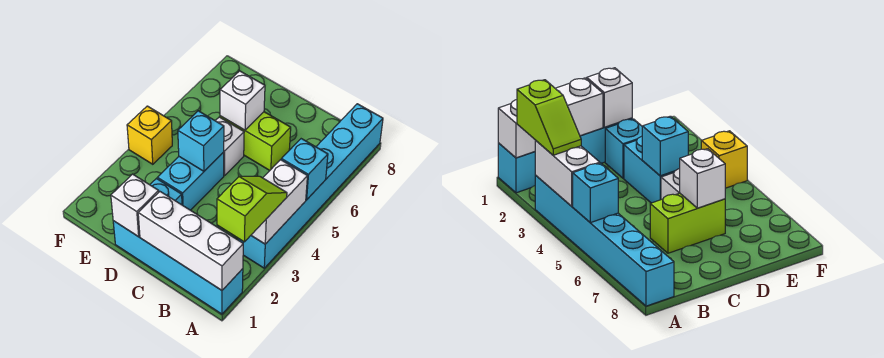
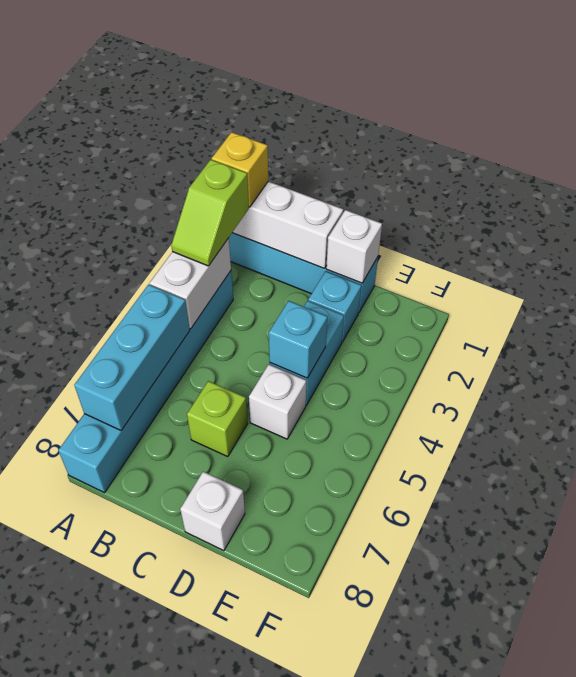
cyan 1x1 brick [281,139,328,200] -> cyan 1x3 brick [74,285,190,430]
lime 1x2 brick [220,112,291,170] -> lime 1x1 brick [187,381,248,457]
white 1x1 brick [220,71,265,130] -> white 1x1 brick moved to [180,472,245,551]
yellow 1x1 brick [127,106,172,164] -> yellow 1x1 brick moved to [212,132,268,207]

